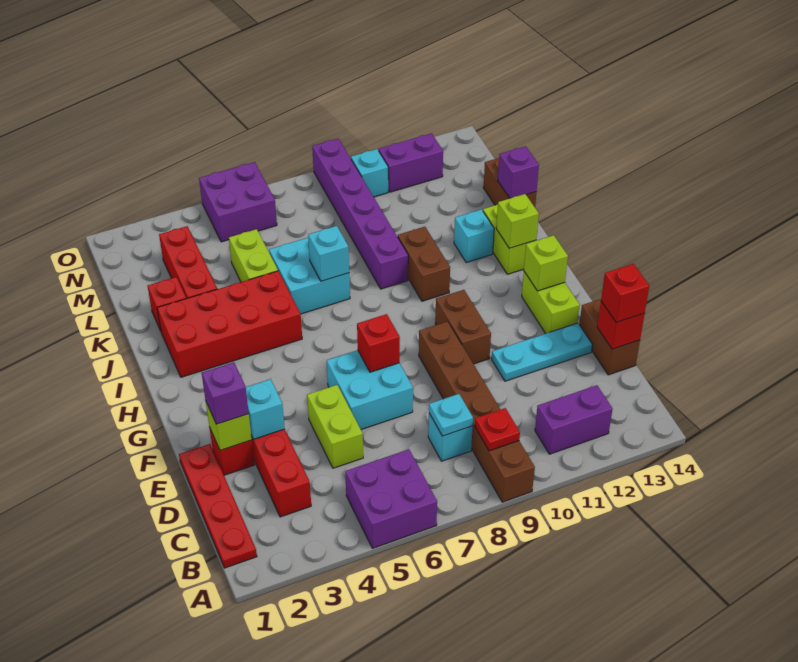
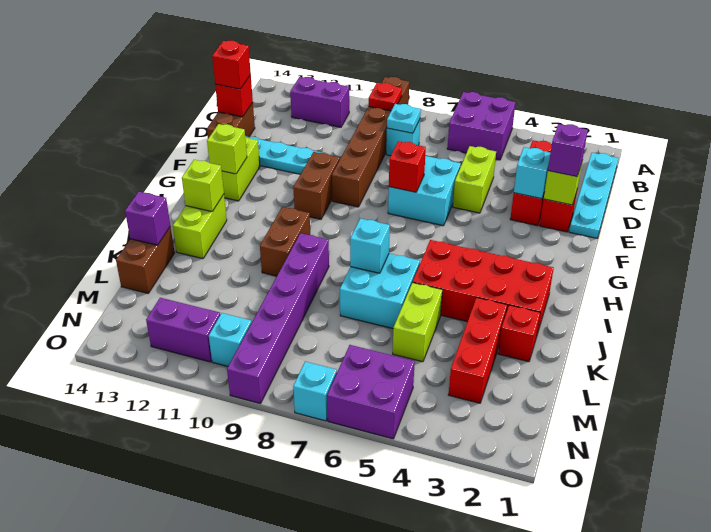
red 1x4 plate [179,444,257,568] -> cyan 1x4 plate [569,153,618,238]
cyan 1x1 brick [454,209,494,263] -> cyan 1x1 brick moved to [293,362,337,421]

